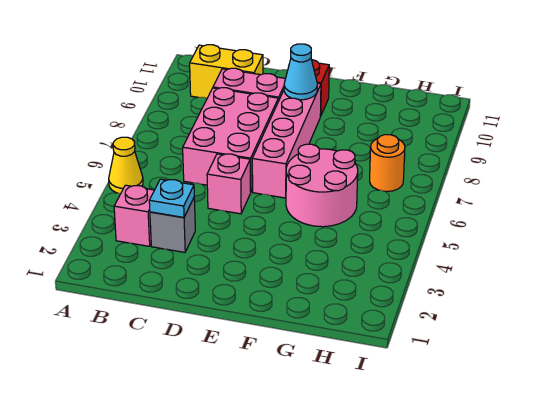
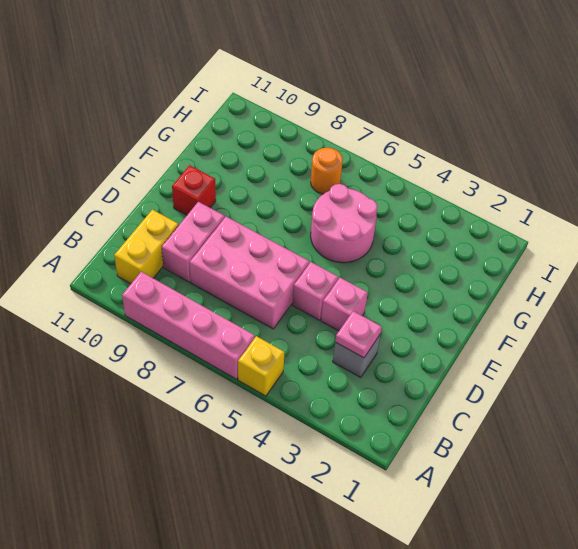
yellow 1x1 cone [109,137,143,194] -> yellow 1x1 brick [238,336,285,396]
pink 1x1 brick [114,185,154,246] -> pink 1x1 brick moved to [321,278,368,331]
cyan 1x1 plate [149,179,194,218] -> pink 1x1 plate [335,311,382,358]
pink 1x4 brick [252,83,321,198] -> pink 1x4 brick moved to [122,272,255,379]
cyan 1x1 cone [284,44,317,100] -> none

